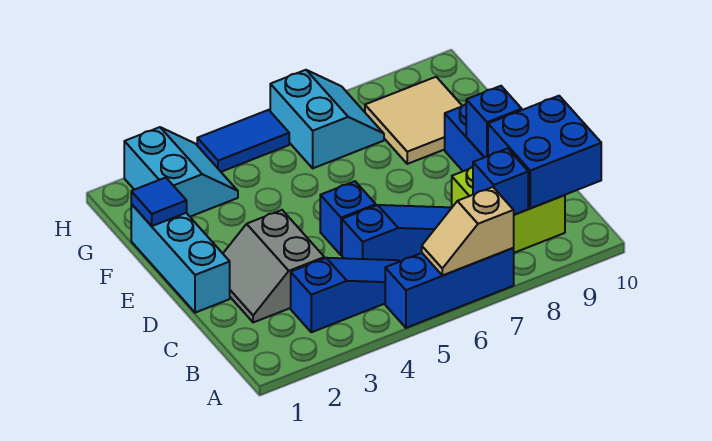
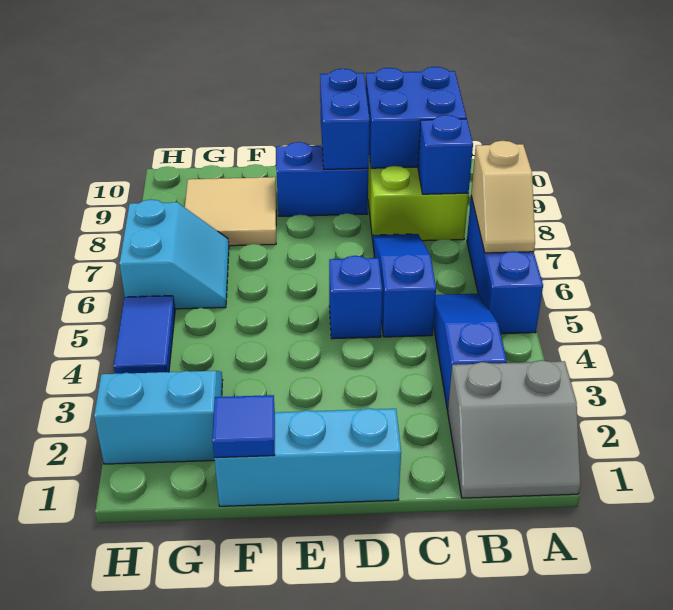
grey 2x2 slope [223,210,324,323] -> grey 2x2 slope moved to [448,360,581,498]
blue 1x1 brick [466,86,522,157] -> blue 1x2 brick [320,69,370,169]
cyan 2x2 slope [270,70,384,168] -> cyan 2x2 slope turned to [119,200,229,309]

